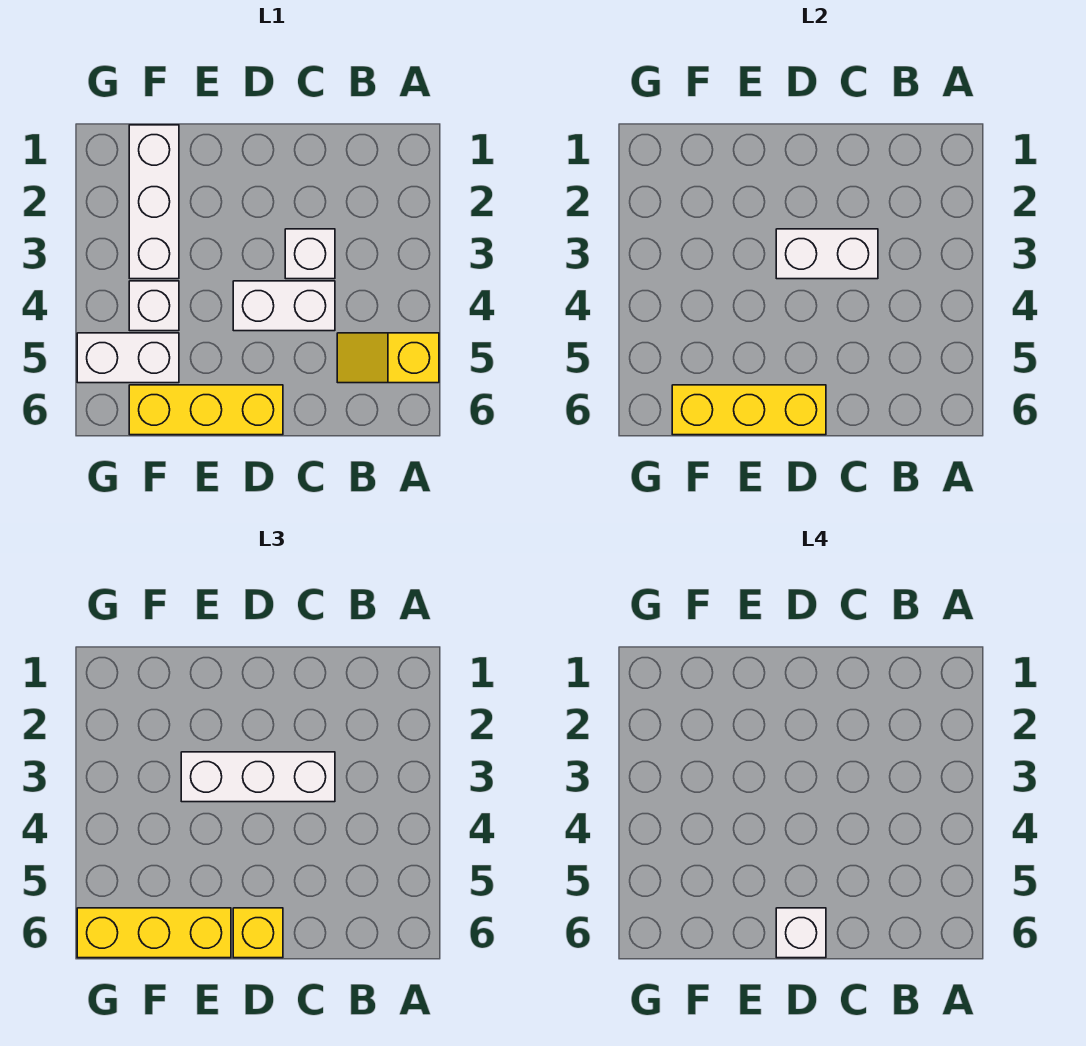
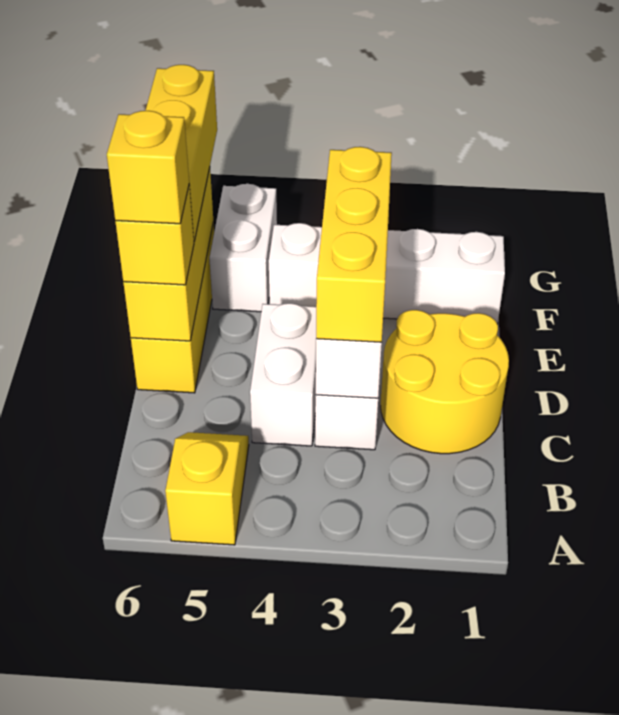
none -> yellow 2x2 round brick [381,310,509,454]
white 1x3 brick [181,752,335,802] -> yellow 1x3 brick [316,147,392,342]
white 1x1 brick [776,908,826,958] -> yellow 1x1 brick [107,111,189,224]

